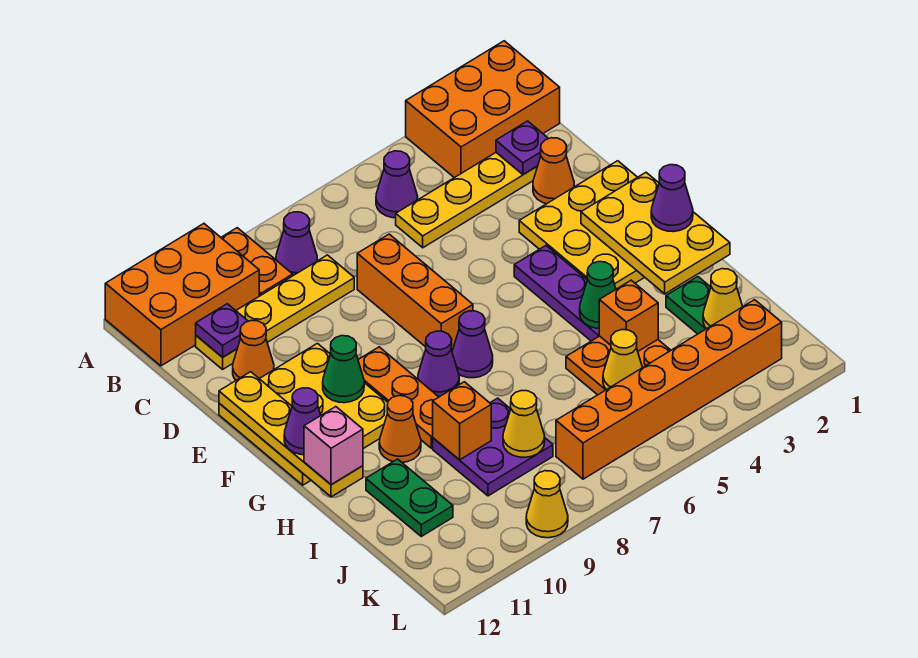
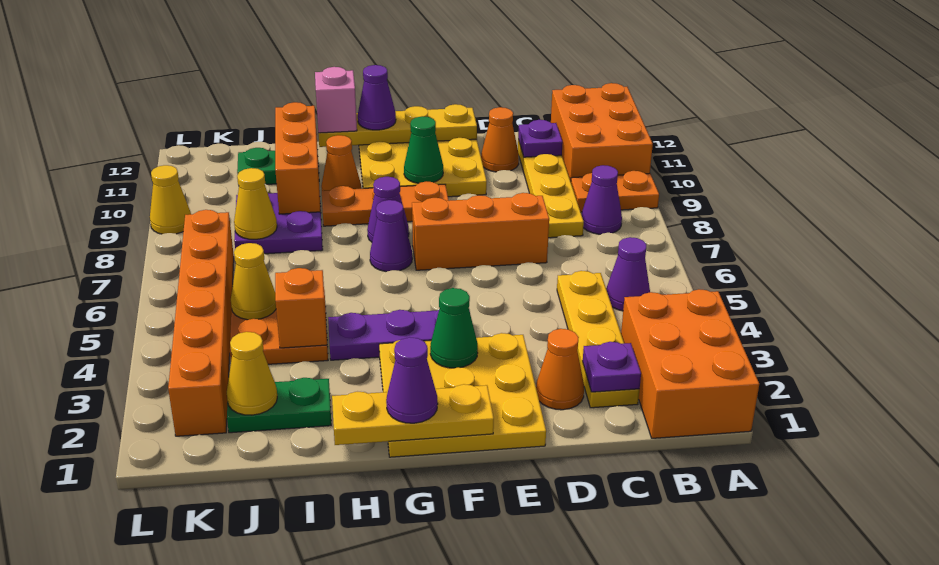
yellow 2x3 plate [581,173,730,294] -> yellow 1x3 plate [332,384,494,445]
green 1x1 cone [580,262,616,328] -> green 1x1 cone moved to [430,288,478,368]
orange 1x1 brick [433,382,491,460] -> orange 1x3 brick [275,102,321,214]

